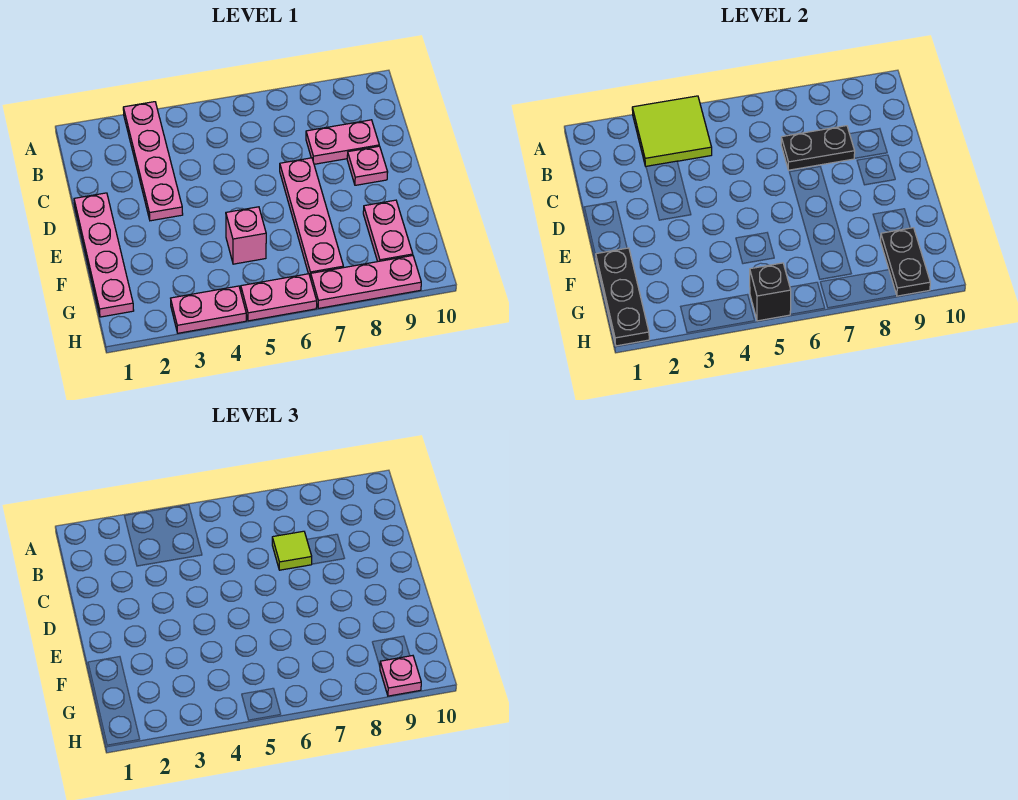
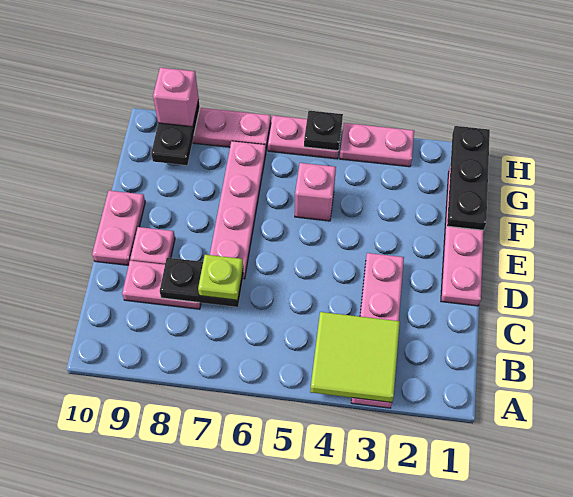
lime 1x1 tile [272,531,312,570] -> lime 1x1 plate [198,255,243,300]
pink 1x2 plate [363,200,413,261] -> pink 1x2 plate moved to [92,191,145,265]
black 1x1 brick [750,263,791,321] -> black 1x1 plate [304,111,343,151]
pink 1x1 plate [380,656,421,696] -> pink 1x1 brick [153,68,199,127]

